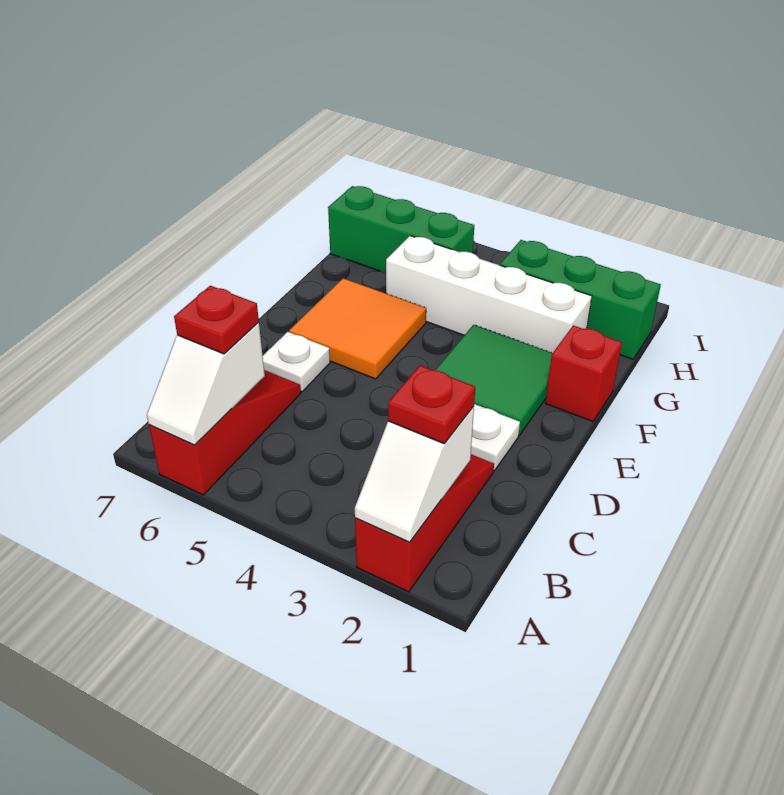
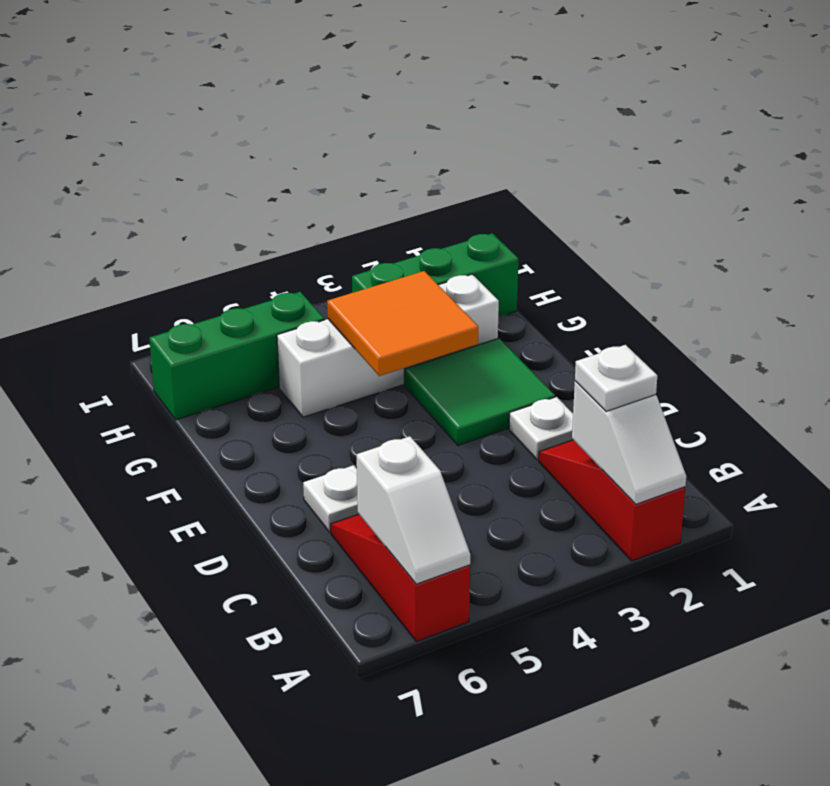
red 1x1 plate [388,366,475,444] -> white 1x1 plate [575,345,657,412]
red 1x1 plate [174,286,259,354] -> none
orange 2x2 tile [289,278,426,379] -> orange 2x2 tile moved to [327,271,478,376]
red 1x1 brick [545,326,622,421] -> none

